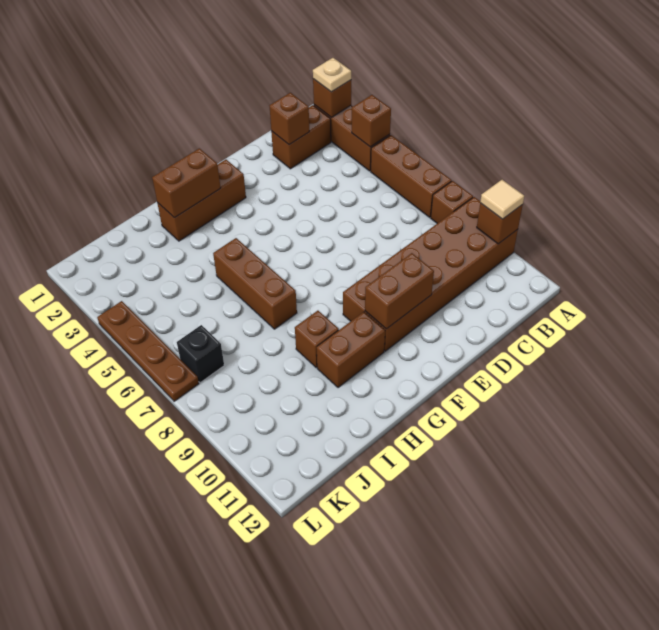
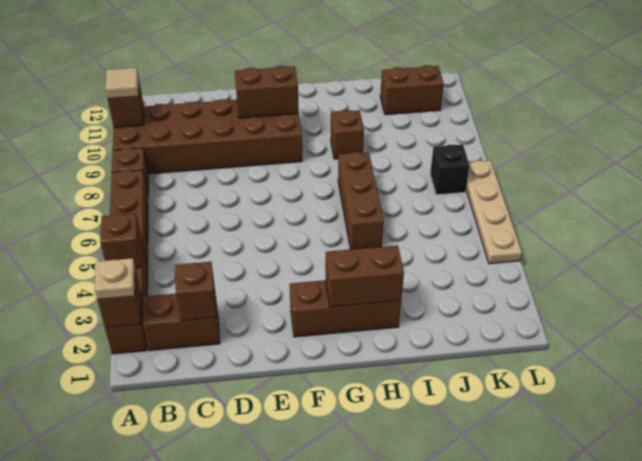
brown 1x2 brick [317,312,385,388] -> brown 1x2 brick moved to [380,65,444,115]
brown 1x4 plate [97,301,199,401] -> tan 1x4 plate [466,161,522,264]

